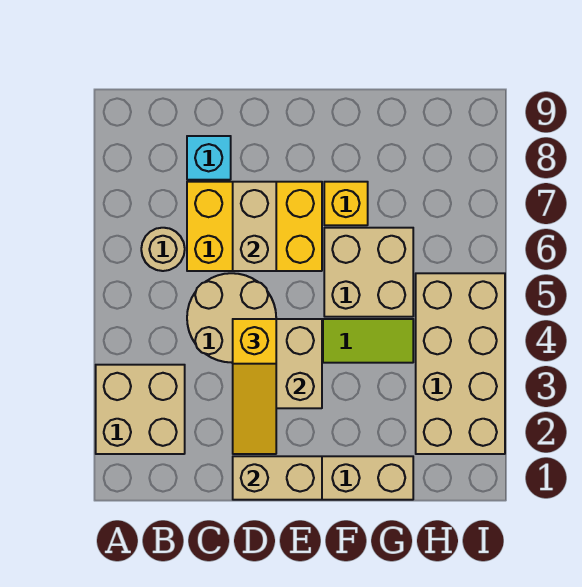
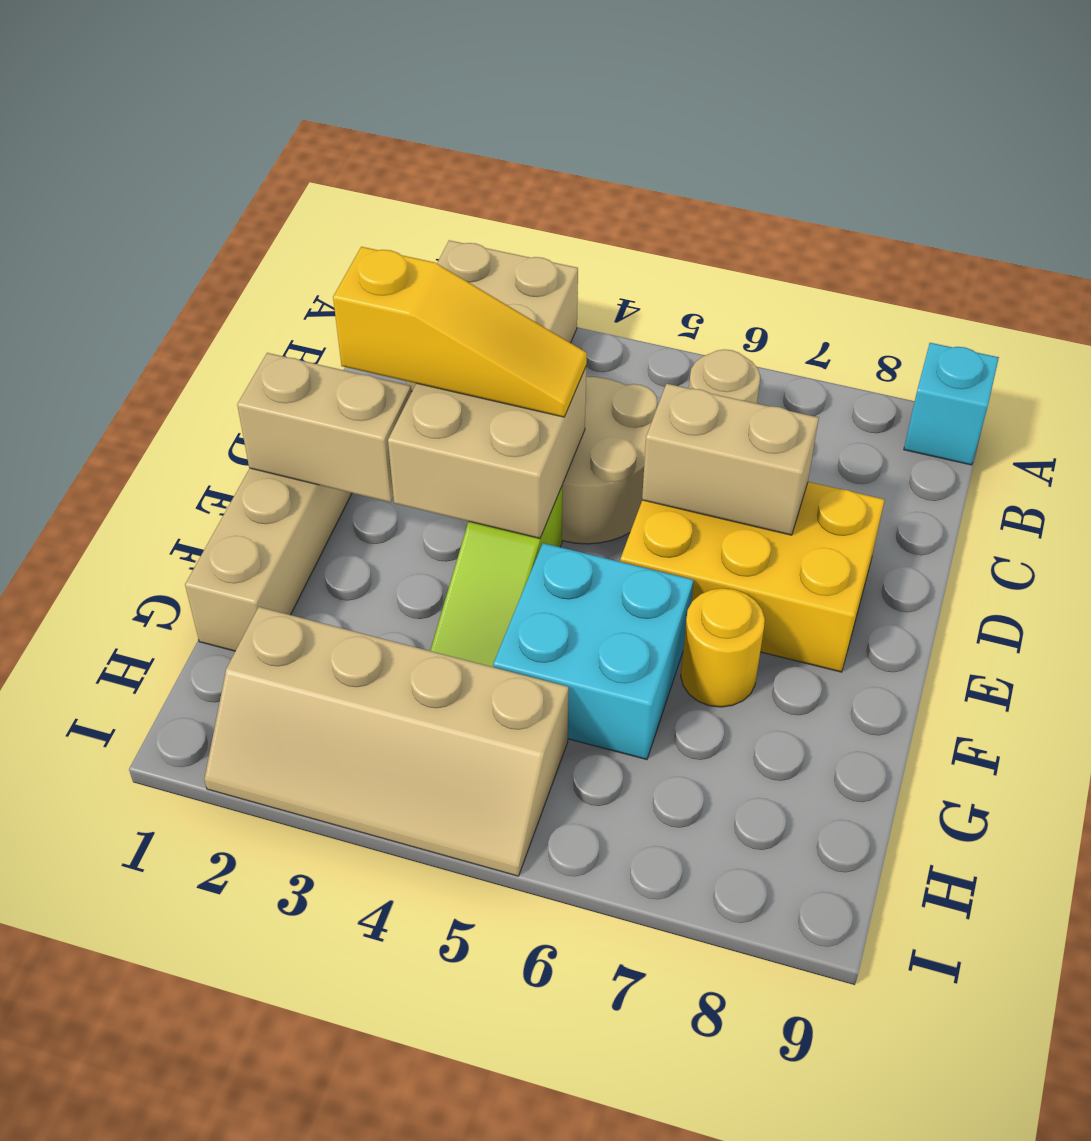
yellow 2x3 brick [187,182,322,271] -> yellow 2x3 brick turned to [620,482,884,672]
cyan 1x1 brick [187,136,231,180] -> cyan 1x1 brick moved to [904,343,999,465]
tan 1x2 brick [233,456,322,500] -> tan 1x2 brick turned to [237,353,412,502]
yellow 1x3 slope [233,319,276,454] -> yellow 1x3 slope turned to [333,247,587,417]
tan 2x2 brick [324,228,413,317] -> cyan 2x2 brick [493,543,694,760]
yellow 1x1 brick [324,182,368,225] -> yellow 1x1 round brick [681,588,765,707]
tan 2x4 brick [416,273,505,454] -> tan 2x4 slope [204,607,569,876]

